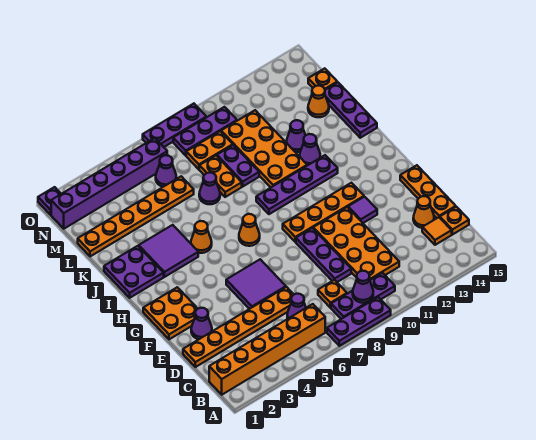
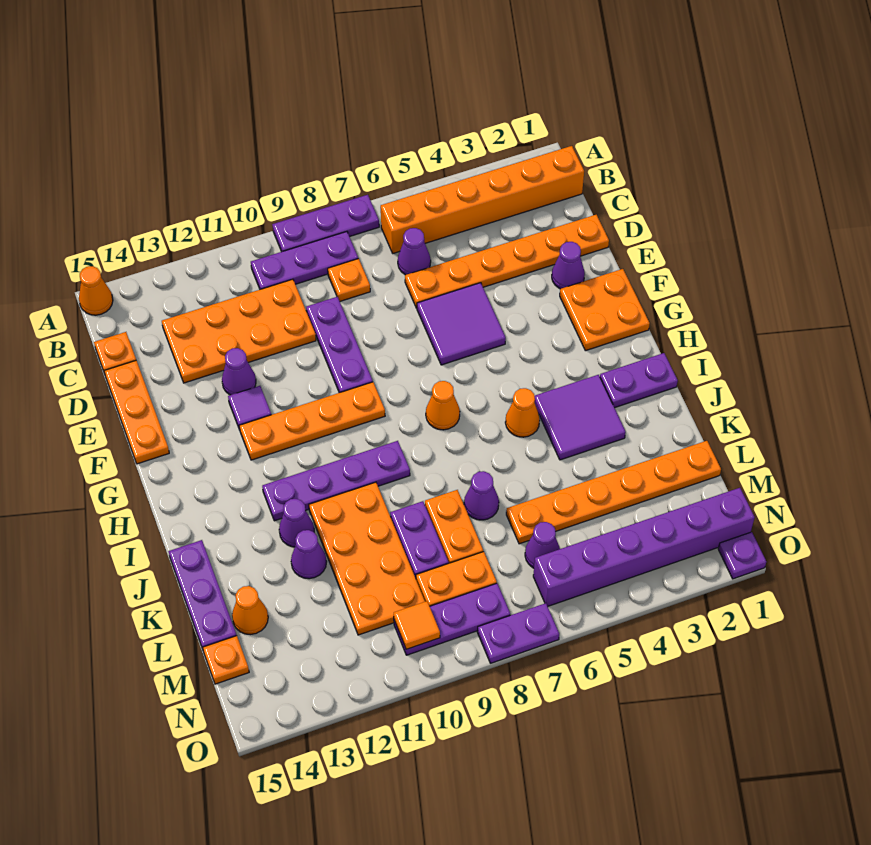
purple 1x1 cone [353,271,373,303] -> purple 1x1 cone moved to [222,348,256,395]
orange 2x4 plate [313,207,399,280] -> orange 2x4 plate turned to [162,279,316,383]
orange 1x1 tile [422,217,452,245] -> orange 1x1 tile moved to [394,601,440,649]
orange 1x1 cone [413,196,434,228] -> orange 1x1 cone moved to [79,266,113,315]
purple 2x2 plate [104,246,164,298] -> purple 1x2 plate [600,353,678,408]
purple 1x3 plate [143,104,207,147] -> purple 1x2 plate [477,603,559,663]

